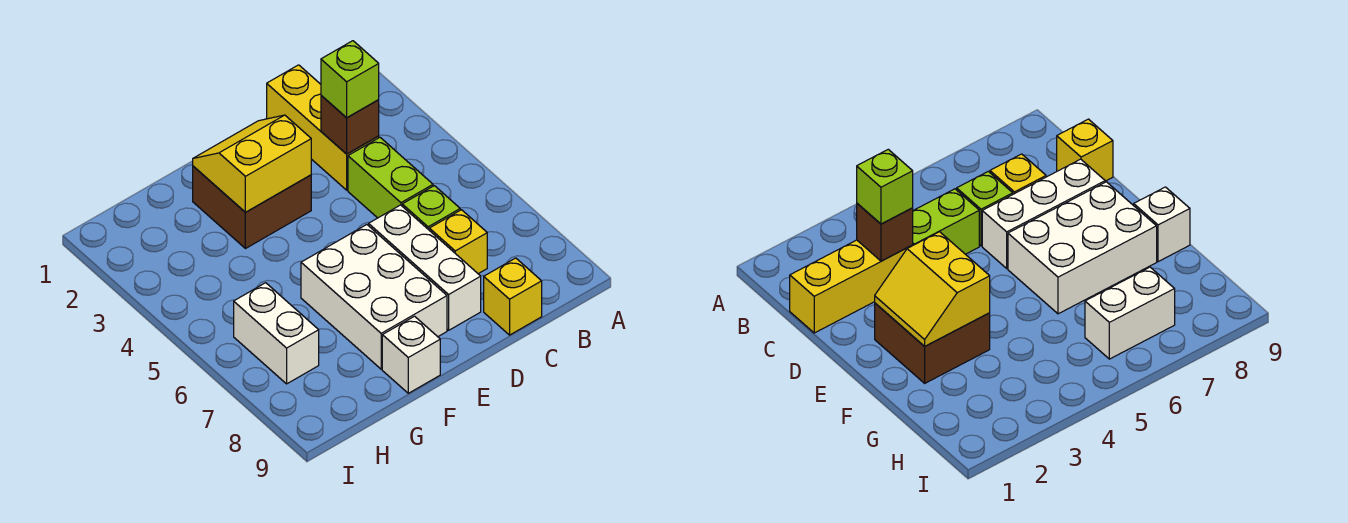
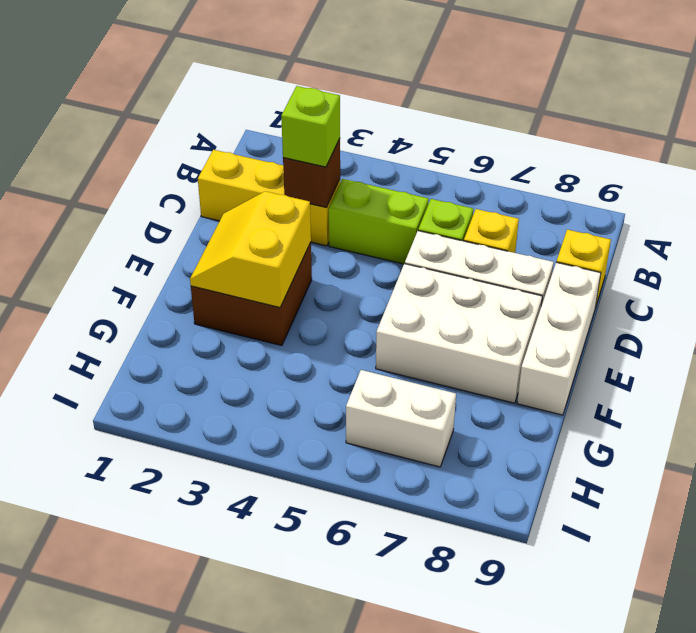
white 1x1 brick [382,316,440,393] -> white 1x3 brick [517,262,601,415]

